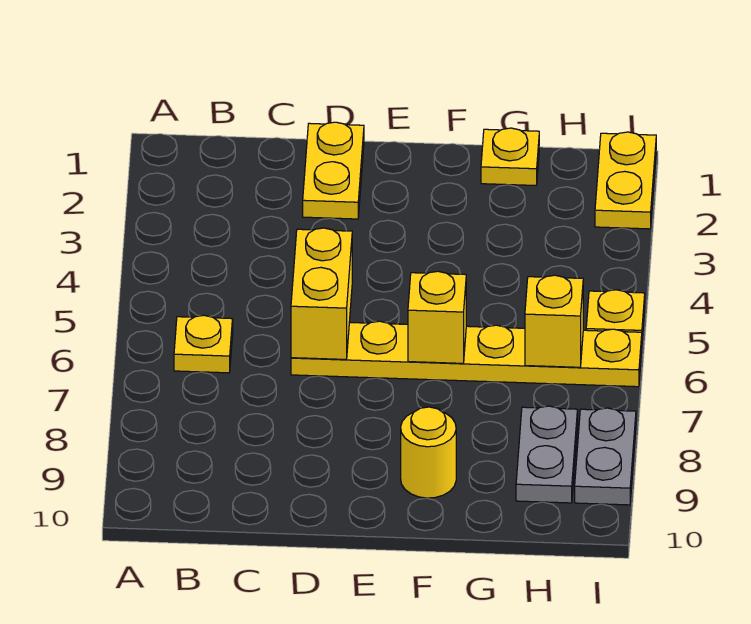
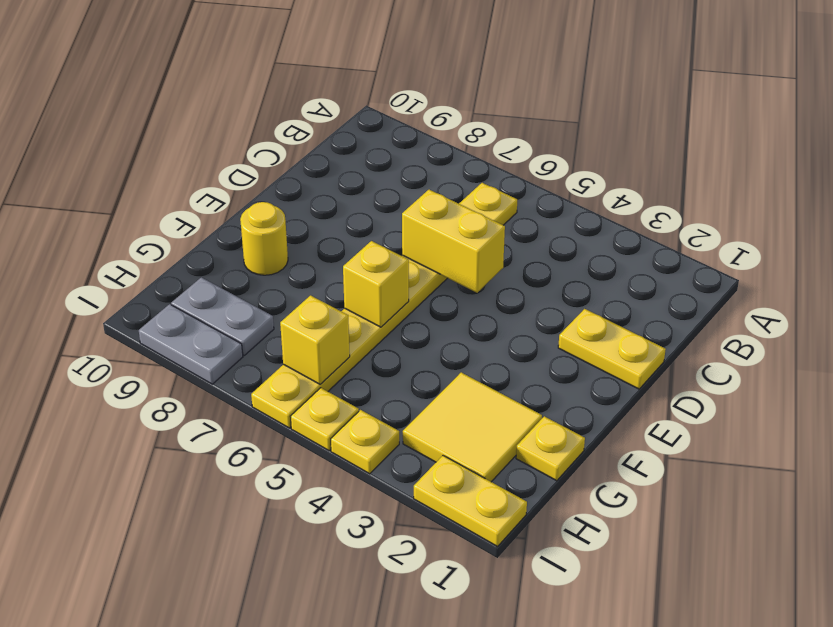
none -> yellow 2x2 tile [403,372,542,482]
none -> yellow 1x1 plate [331,410,399,474]

